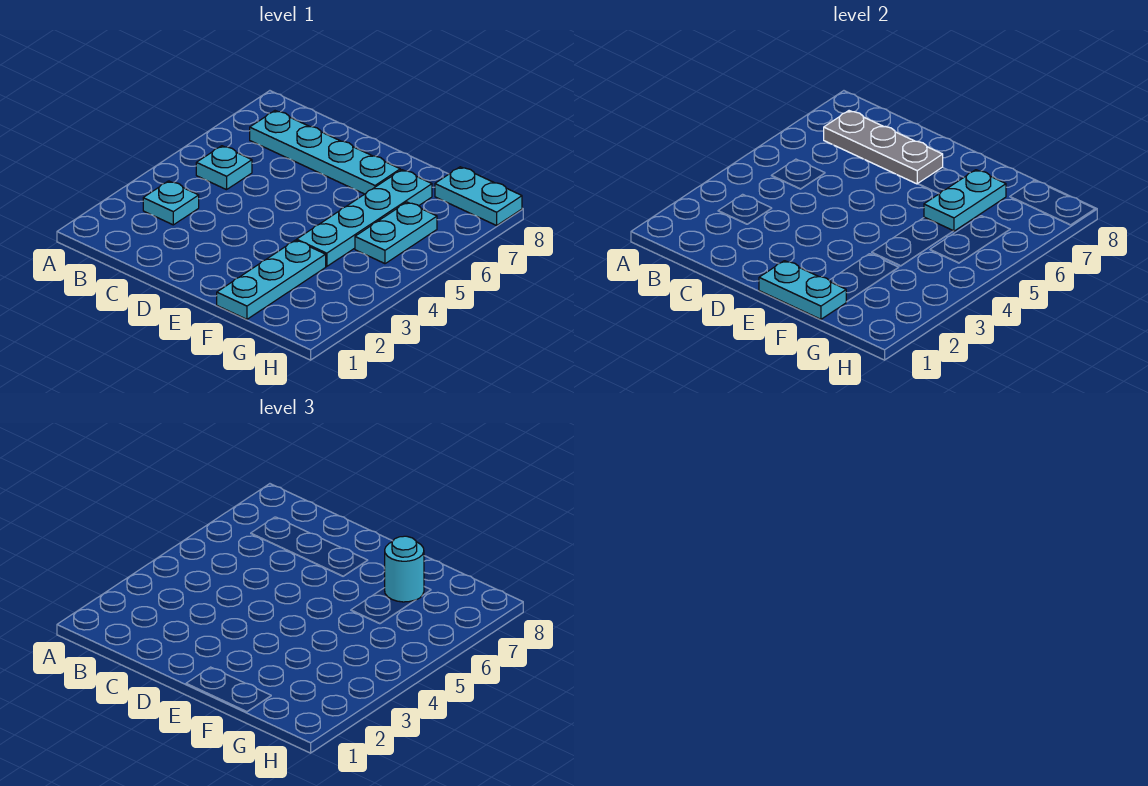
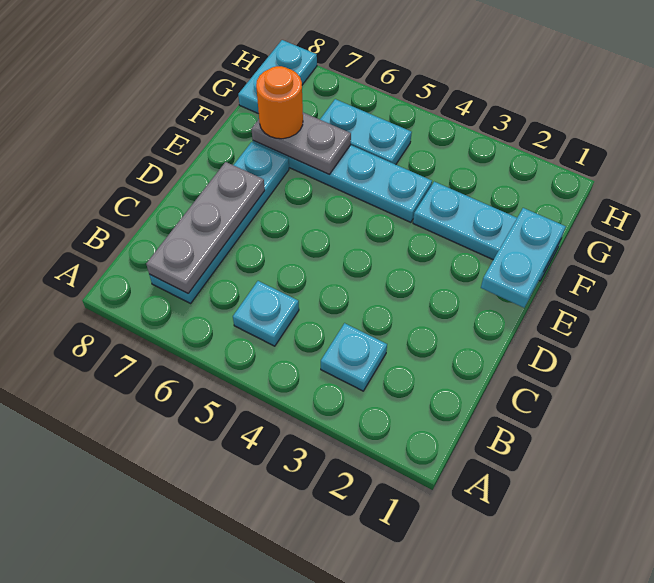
cyan 1x2 plate [924,170,1006,231] -> grey 1x2 plate [251,113,351,174]
cyan 1x1 round brick [385,536,424,602] -> orange 1x1 round brick [256,66,303,139]

